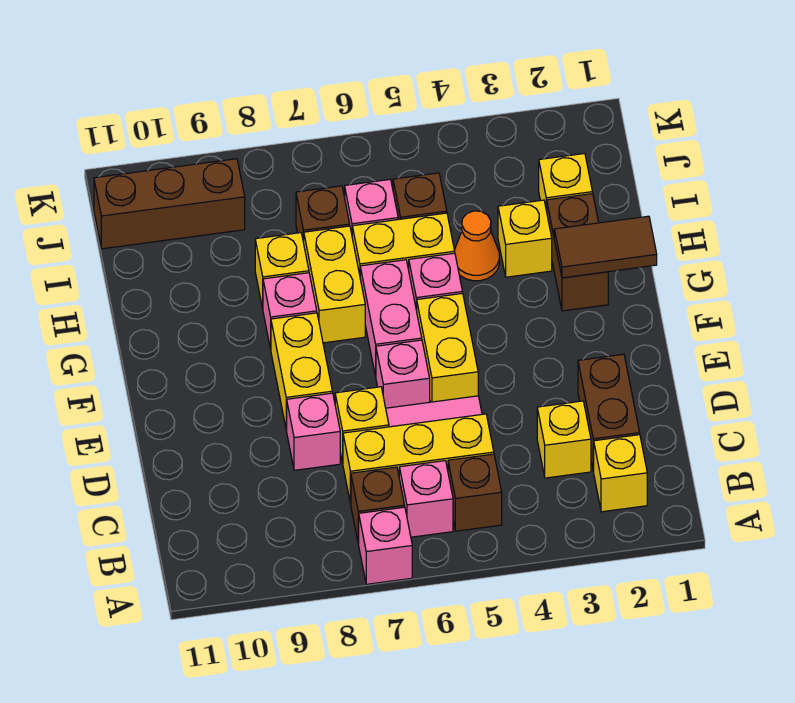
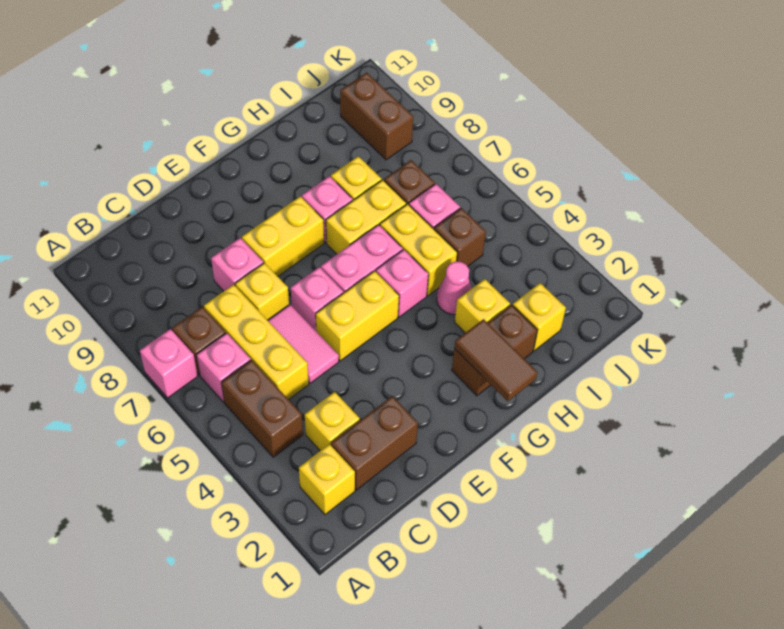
brown 1x1 brick [448,454,502,531] -> brown 1x2 brick [221,360,303,457]
orange 1x1 cone [454,211,499,281] -> pink 1x1 cone [437,261,472,315]
brown 1x3 brick [94,159,245,249] -> brown 1x2 brick [340,73,413,160]

